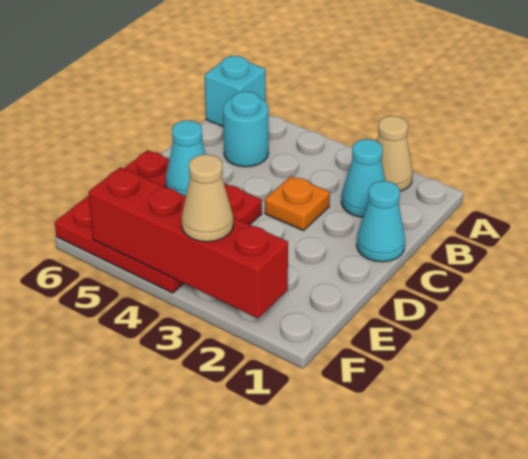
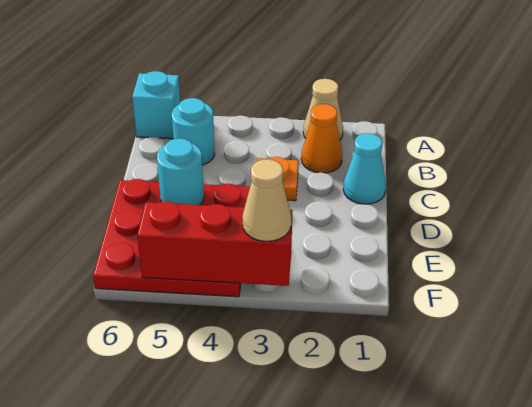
cyan 1x1 cone [341,139,385,217] -> orange 1x1 cone [301,104,342,173]
cyan 1x1 cone [166,121,206,196] -> cyan 1x1 round brick [157,138,204,205]
red 1x4 brick [88,167,288,318] -> red 1x3 brick [137,201,292,286]

